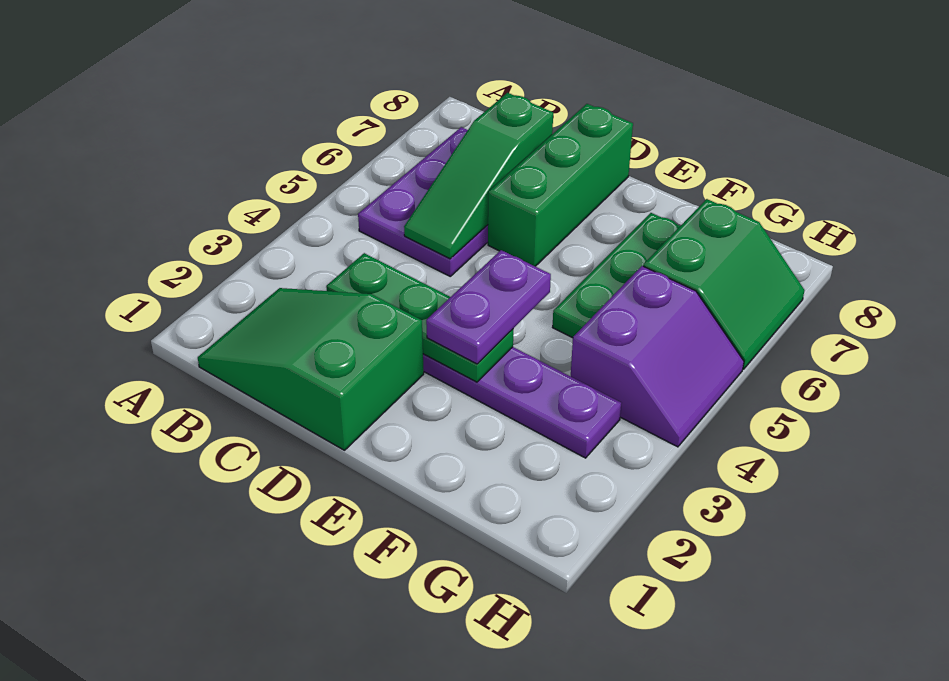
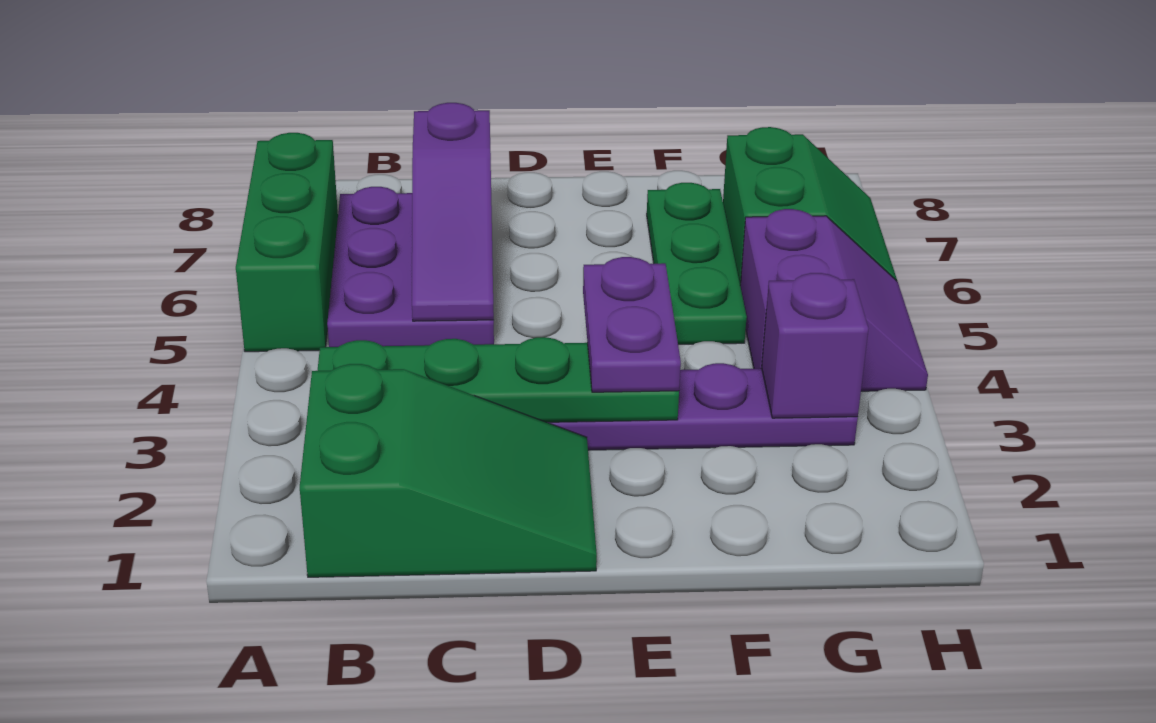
green 2x3 slope [198,288,424,450] -> green 2x3 slope turned to [300,364,597,577]
green 1x3 plate [326,253,513,382] -> green 1x4 plate [318,337,679,422]
green 1x3 slope [404,93,553,259] -> purple 1x3 slope [412,103,494,321]
green 1x3 brick [488,104,633,266] -> green 1x3 brick moved to [236,133,338,352]
none -> purple 1x1 brick [762,273,869,418]

